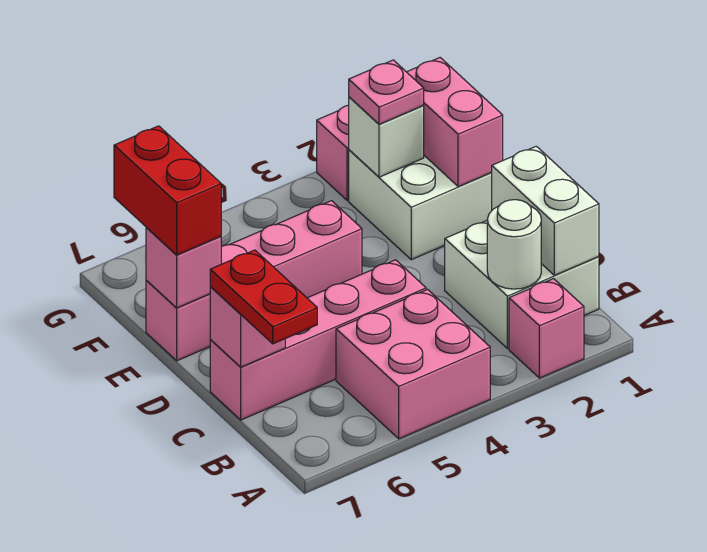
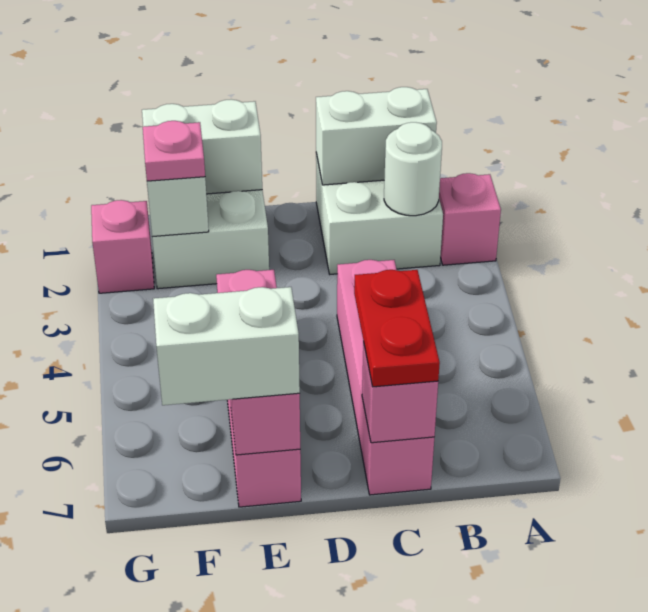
pink 2x2 brick [336,289,490,439] -> none
red 1x2 plate [210,250,317,344] -> red 1x2 plate turned to [354,270,440,387]
pink 1x2 brick [407,58,503,187] -> white 1x2 brick [142,99,262,194]
red 1x2 brick [114,126,221,255] -> white 1x2 brick [153,287,300,405]

